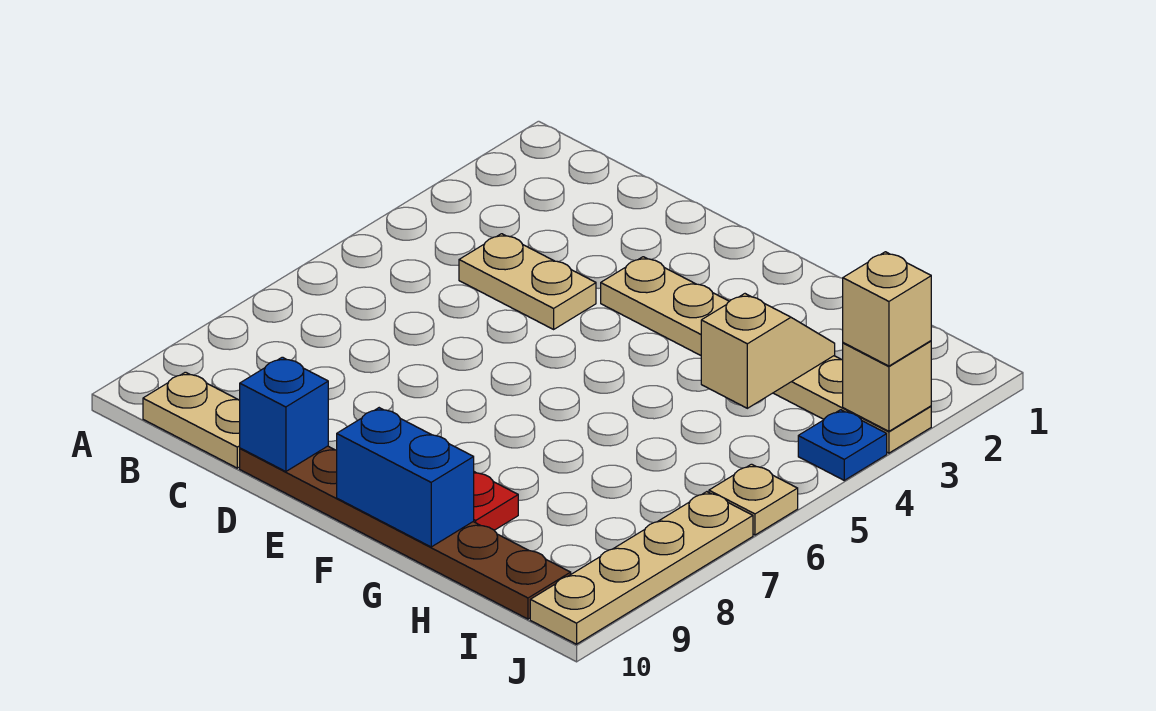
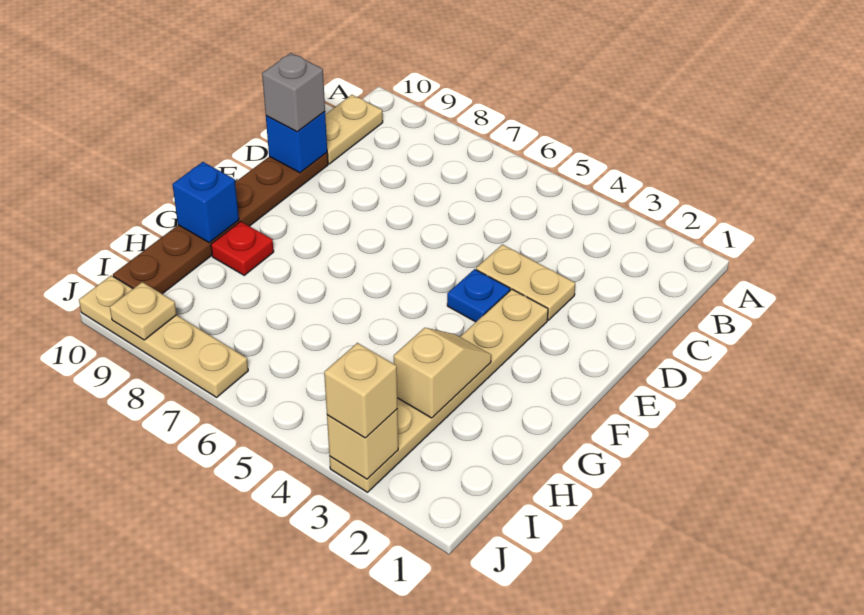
tan 1x2 plate [459,234,596,329] -> tan 1x2 plate turned to [476,245,575,320]
none -> grey 1x1 brick [262,53,325,132]
blue 1x2 brick [337,408,474,547] -> blue 1x1 brick [172,162,239,242]
tan 1x2 slope [701,294,835,408] -> tan 1x2 slope turned to [394,328,491,418]
blue 1x1 plate [798,410,887,480] -> blue 1x1 plate moved to [447,269,510,322]
tan 1x1 plate [709,464,798,535] -> tan 1x1 plate moved to [110,282,177,340]

